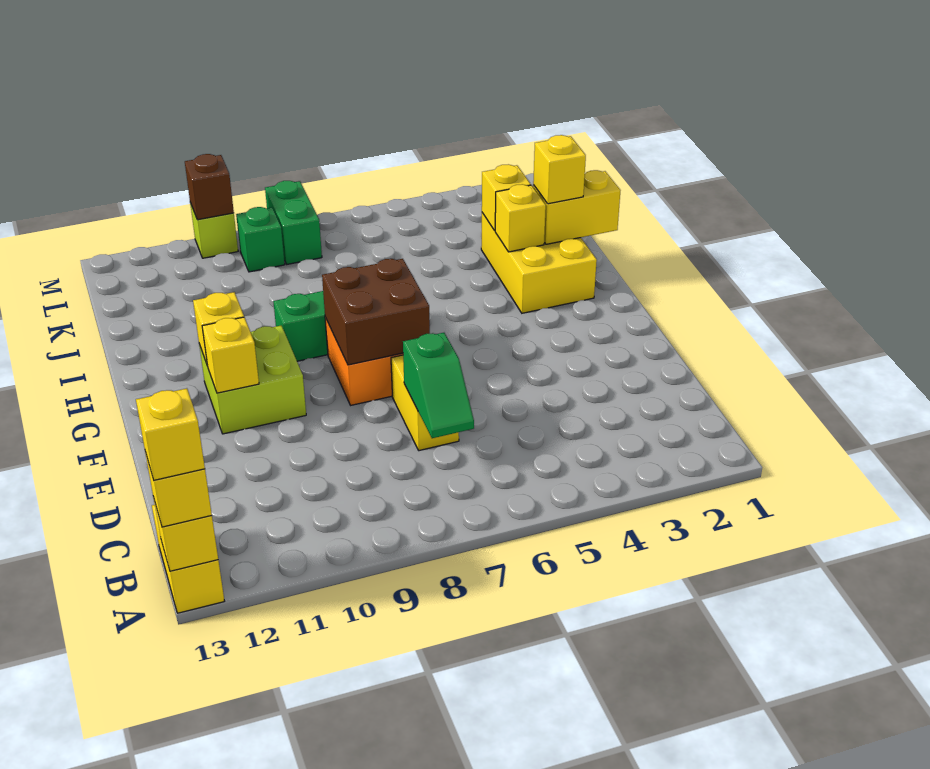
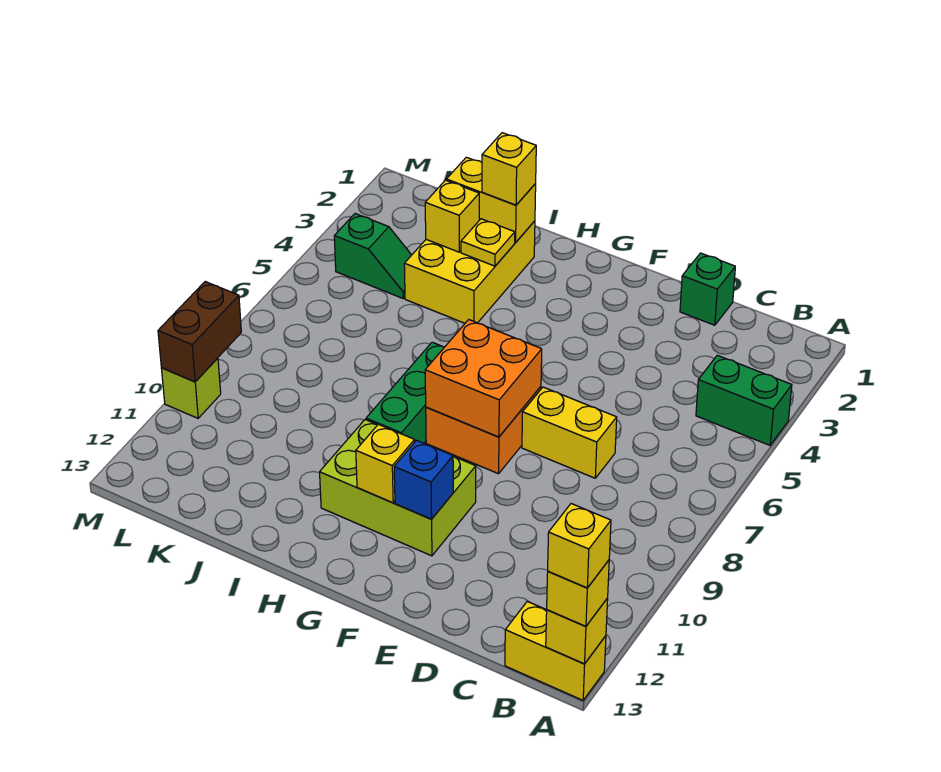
green 1x2 slope [403,333,474,438] -> green 1x2 slope moved to [334,214,411,298]
brown 2x2 brick [322,259,430,365] -> orange 2x2 brick [425,320,542,437]
lime 2x2 brick [199,326,306,434] -> lime 2x3 brick [320,420,476,556]
yellow 1x1 brick [202,317,259,393] -> blue 1x1 brick [394,440,453,519]
yellow 2x3 brick [481,213,597,313] -> yellow 2x3 brick turned to [404,221,535,323]
yellow 1x2 brick [533,170,621,244] -> yellow 1x2 brick turned to [446,157,536,242]
yellow 1x1 brick [495,184,546,252] -> yellow 1x1 plate [461,219,515,266]
green 1x2 brick [265,181,322,264] -> green 1x2 brick moved to [696,355,792,445]
green 1x1 brick [236,207,285,272] -> green 1x1 brick moved to [680,253,735,325]
brown 1x1 brick [185,154,234,220] -> brown 1x2 brick [158,282,241,382]

